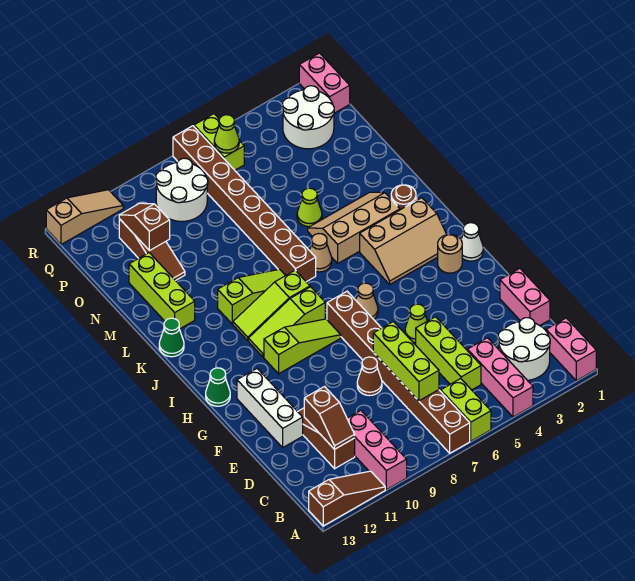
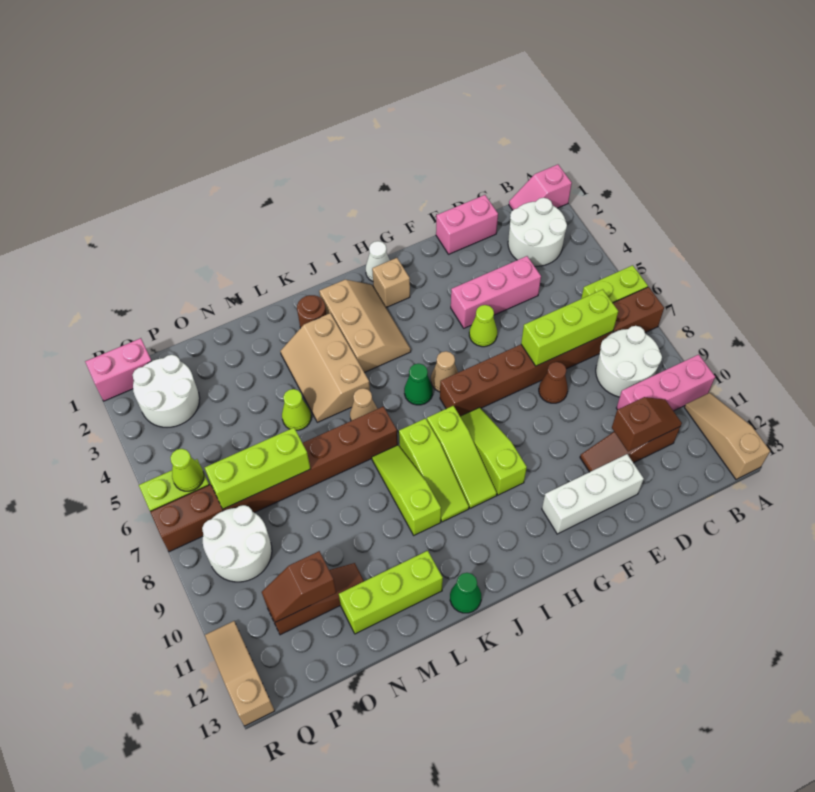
pink 1x2 brick [546,318,596,381] -> pink 1x2 slope [509,165,572,210]
pink 1x3 brick [467,338,533,417] -> pink 1x3 brick moved to [451,256,541,328]
brown 1x3 slope [309,471,385,526] -> tan 1x3 slope [684,393,770,480]
none -> white 2x2 round brick [596,326,662,397]
lime 1x3 brick [416,317,481,390] -> lime 1x3 brick moved to [205,428,310,509]
tan 1x1 round brick [438,235,462,273] -> tan 1x1 brick [372,258,410,308]
green 1x1 cone [206,368,230,406] -> green 1x1 cone moved to [404,364,433,405]

